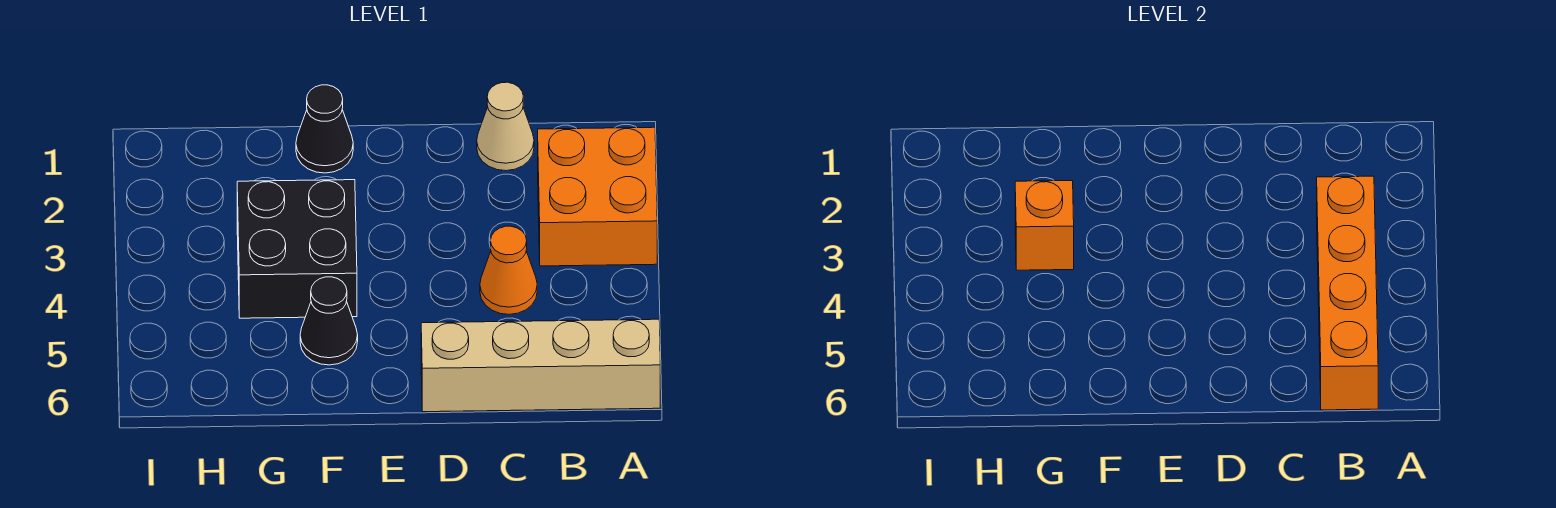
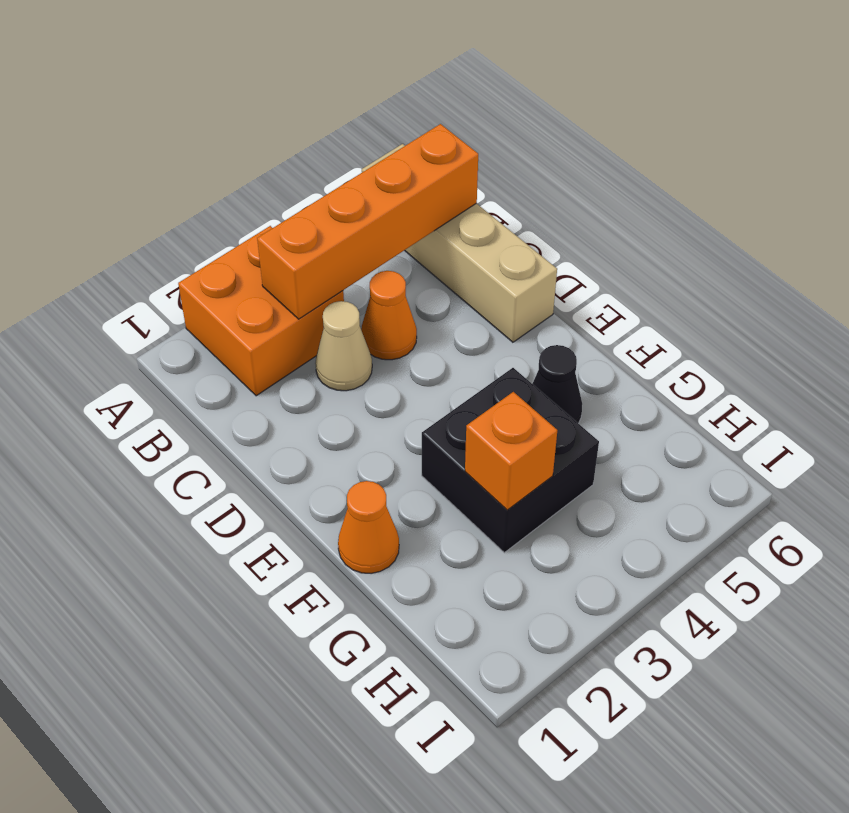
tan 1x1 cone [477,82,534,171] -> tan 1x1 cone moved to [315,301,372,391]
black 1x1 cone [296,85,353,173] -> orange 1x1 cone [338,481,399,573]

